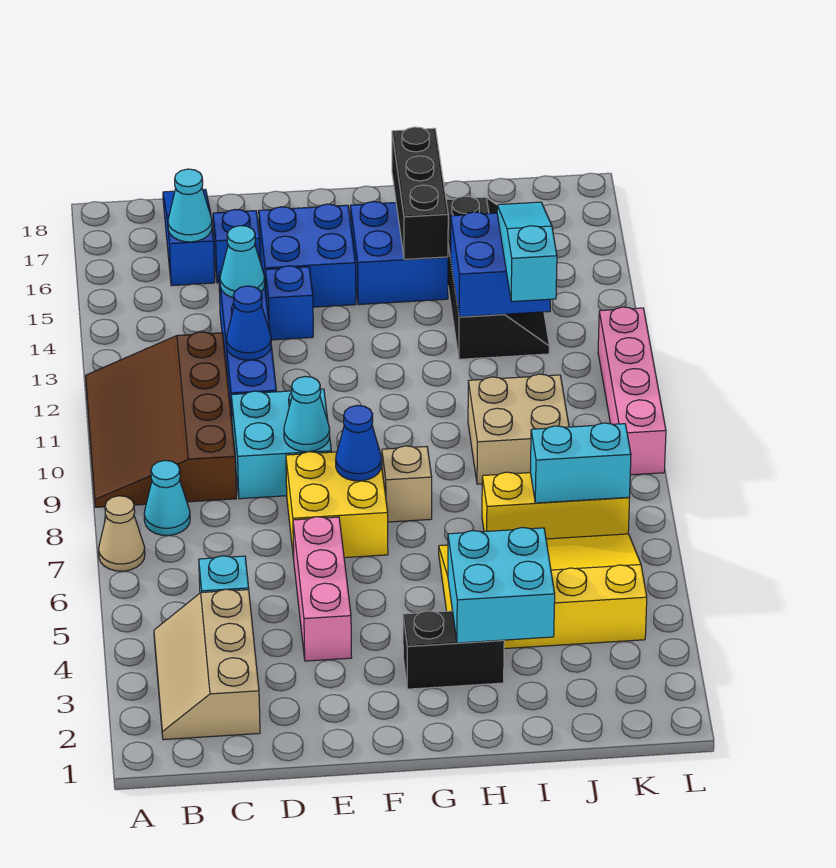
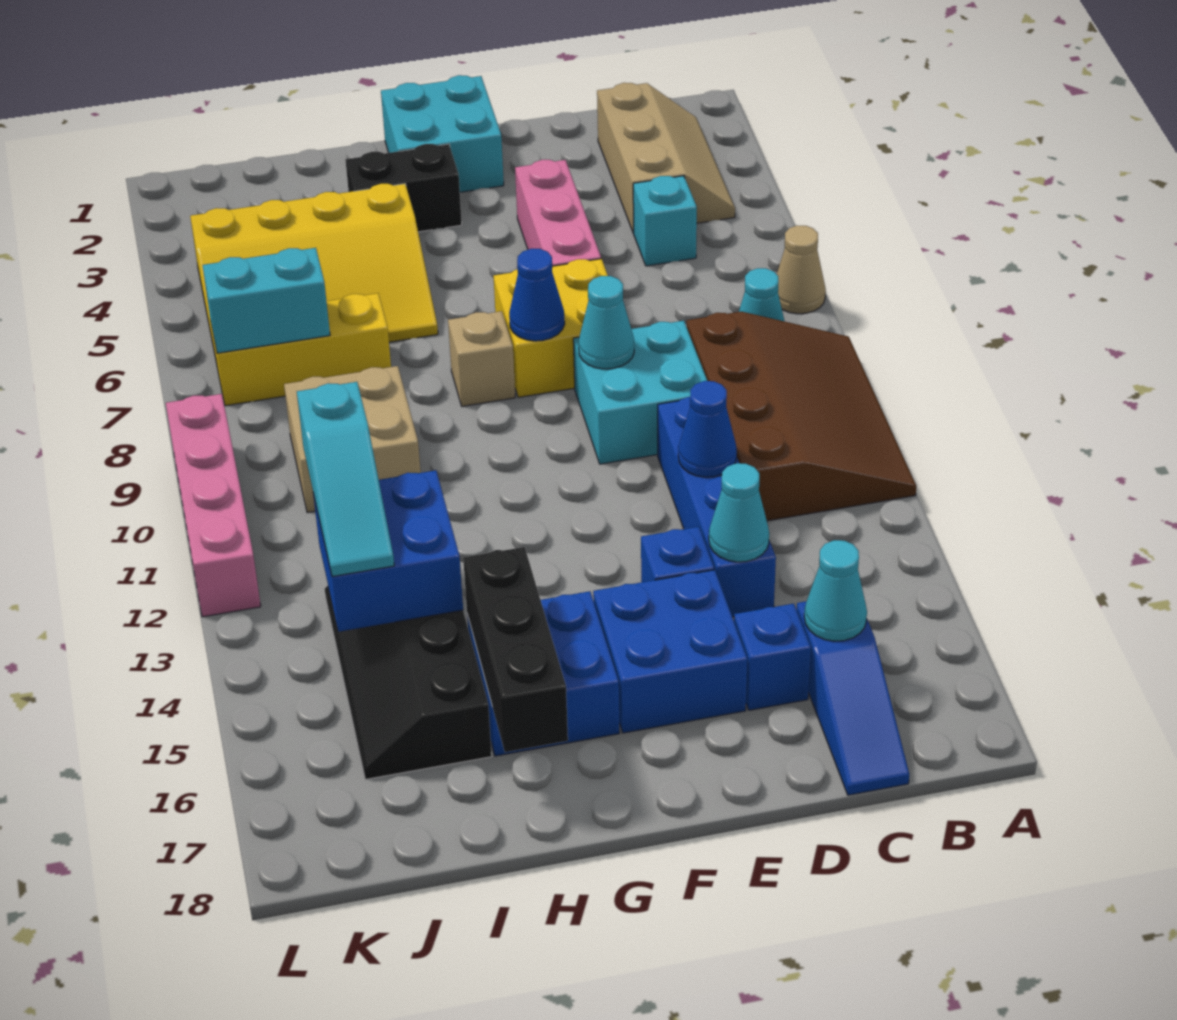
cyan 2x2 brick [448,528,555,643] -> cyan 2x2 brick moved to [381,75,504,192]

